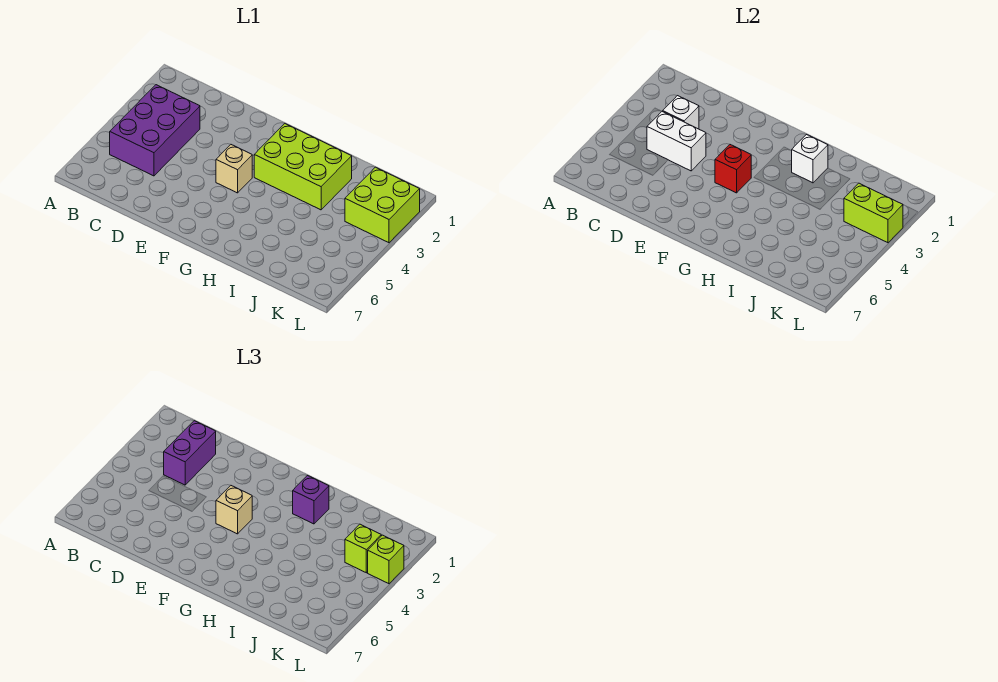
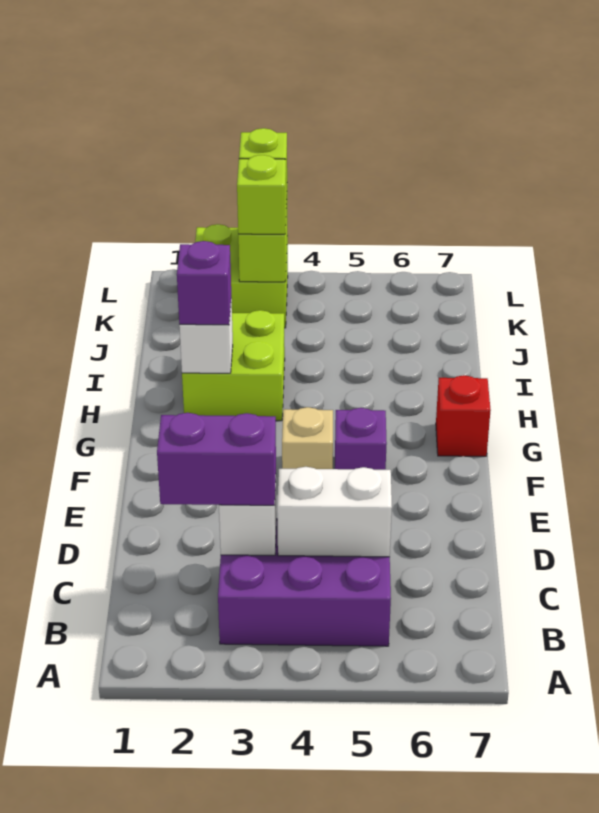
white 1x2 brick [647,111,706,171] -> white 1x2 brick turned to [277,467,392,557]
red 1x1 brick [715,145,751,193] -> red 1x1 brick moved to [436,375,491,456]
tan 1x1 brick [216,486,252,534] -> none
none -> purple 1x1 brick [335,408,387,470]
lime 2x3 brick [254,124,352,210] -> lime 2x2 brick [182,310,285,421]

